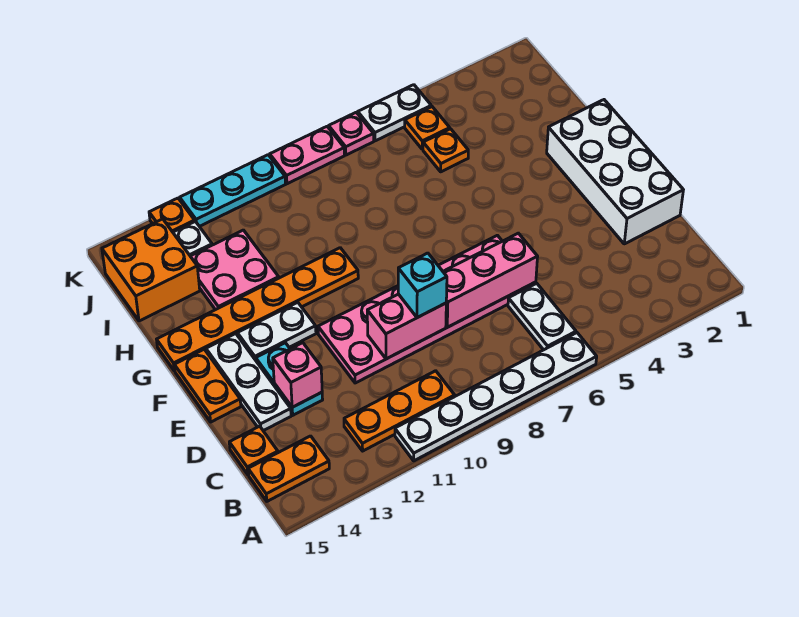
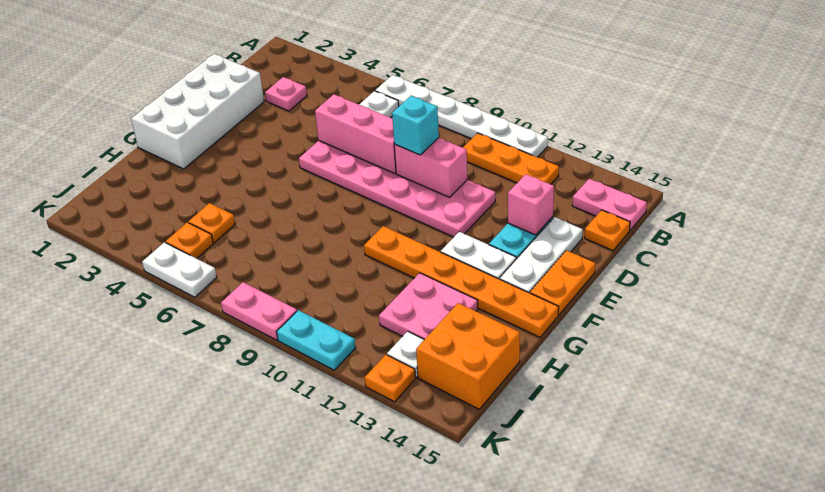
orange 1x2 plate [248,436,329,501] -> pink 1x2 plate [572,179,647,230]
pink 1x1 plate [329,112,374,155] -> pink 1x1 plate moved to [265,77,307,111]
cyan 1x3 plate [180,155,286,226] -> cyan 1x2 plate [277,310,356,370]

